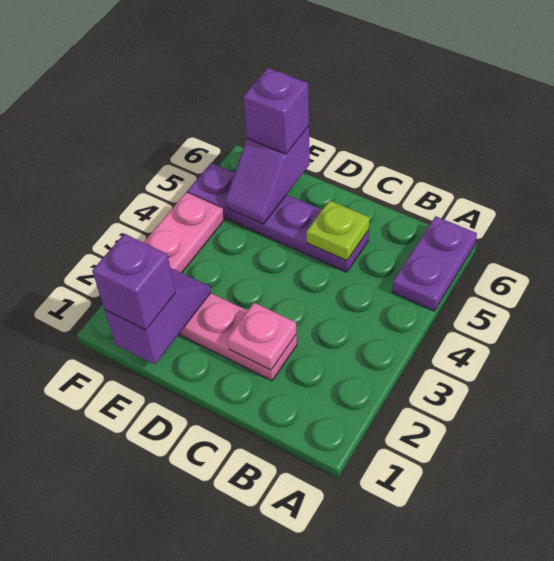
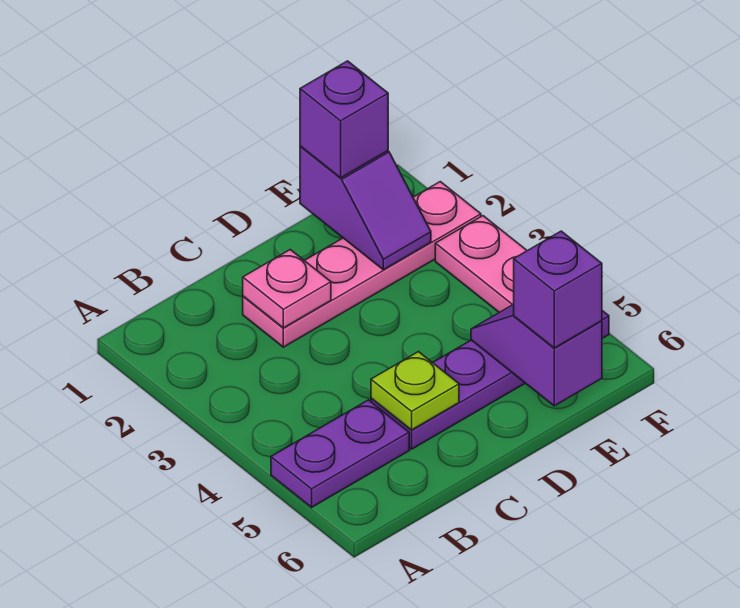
purple 1x2 plate [392,216,477,311] -> purple 1x2 plate turned to [271,400,409,507]

